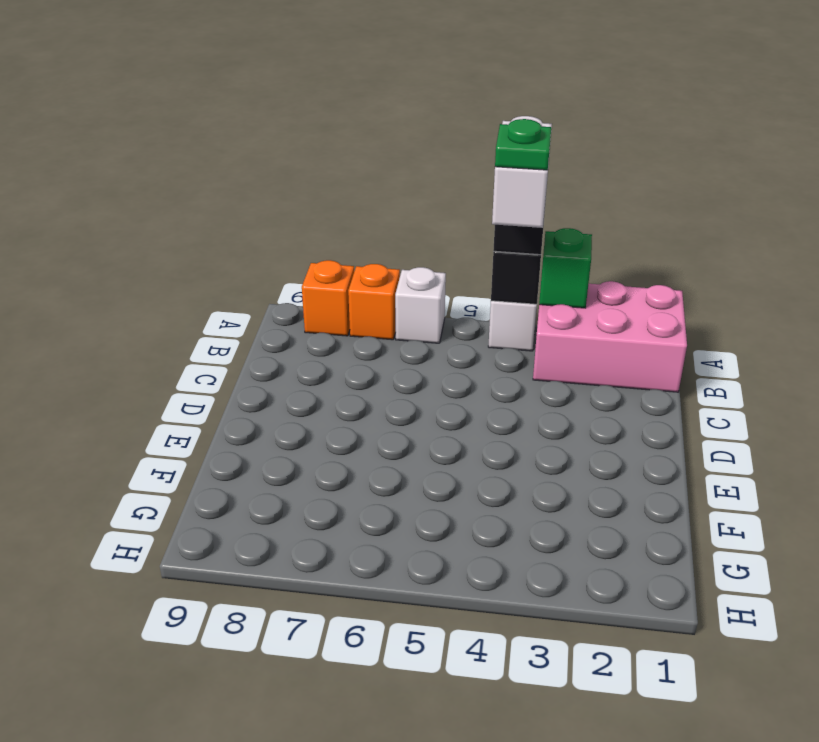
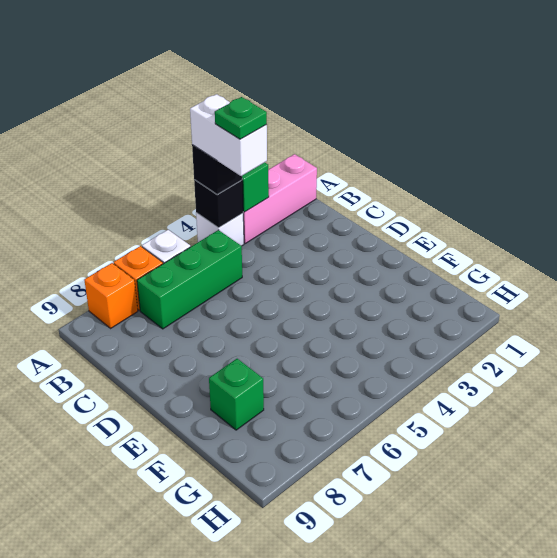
pink 2x3 brick [533,281,687,392] -> pink 1x3 brick [243,154,317,243]
none -> green 1x3 brick [137,230,242,329]
none -> green 1x1 brick [209,359,264,430]

